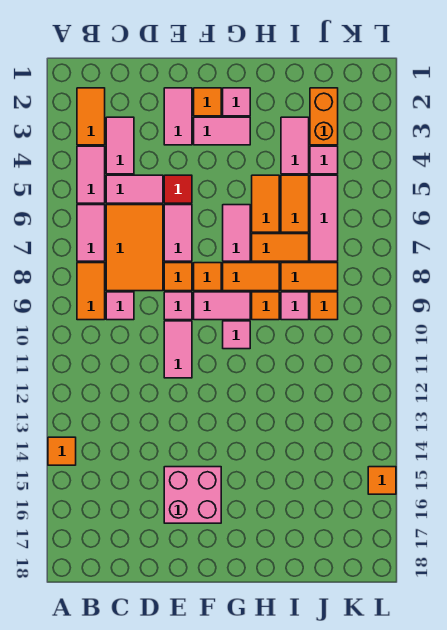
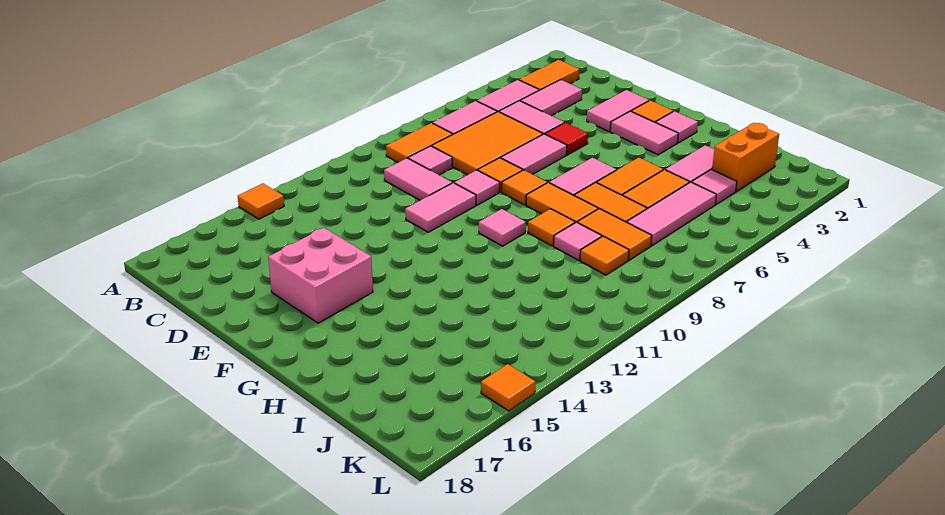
pink 1x2 tile [194,292,250,320] -> pink 1x2 tile moved to [384,158,452,200]

